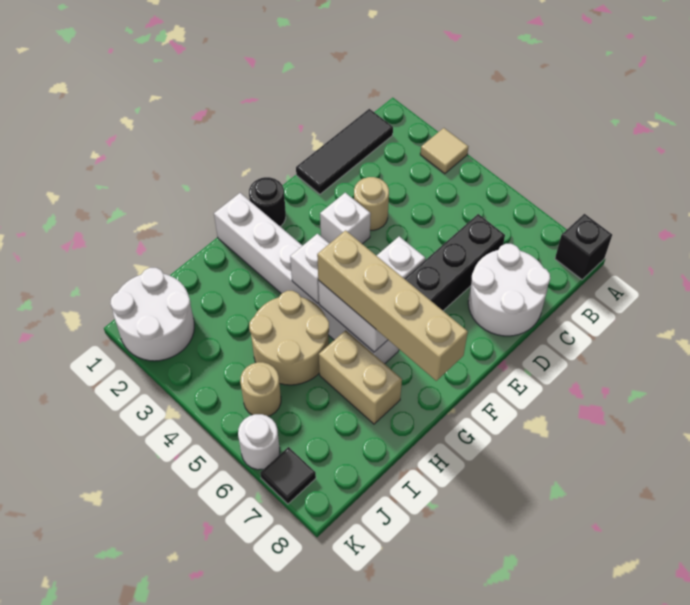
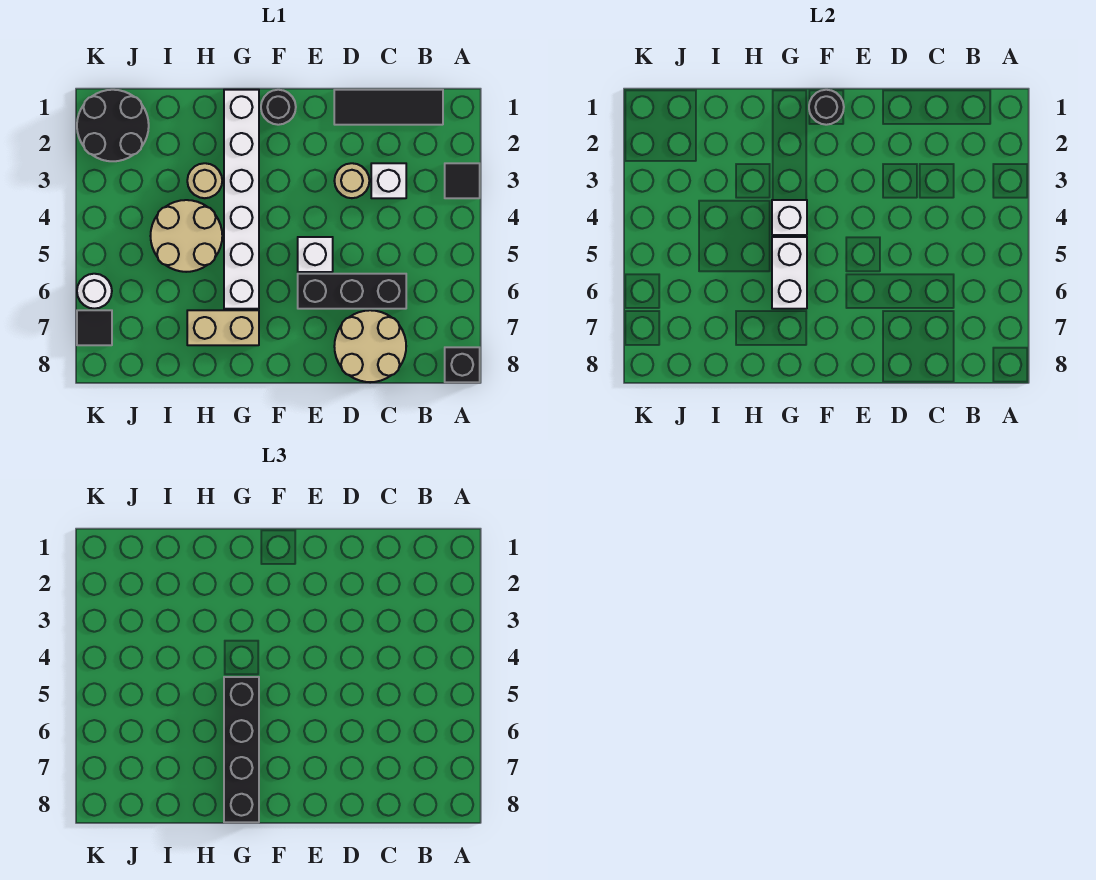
tan 1x1 tile [420,128,468,174] -> black 1x1 tile [445,163,480,198]
white 2x2 round brick [468,244,550,336] -> tan 2x2 round brick [334,310,406,382]
white 1x1 brick [320,193,371,244] -> white 1x1 brick moved to [371,163,406,198]
none -> black 1x1 round brick [809,90,844,125]
tan 1x4 brick [317,230,468,381] -> black 1x4 brick [224,677,259,822]
tan 1x2 brick [319,330,402,424] -> tan 1x2 brick turned to [187,310,259,345]
white 2x2 round brick [110,268,194,361] -> black 2x2 round brick [77,90,149,161]
tan 1x1 round brick [240,362,281,416] -> tan 1x1 round brick moved to [187,163,222,198]

